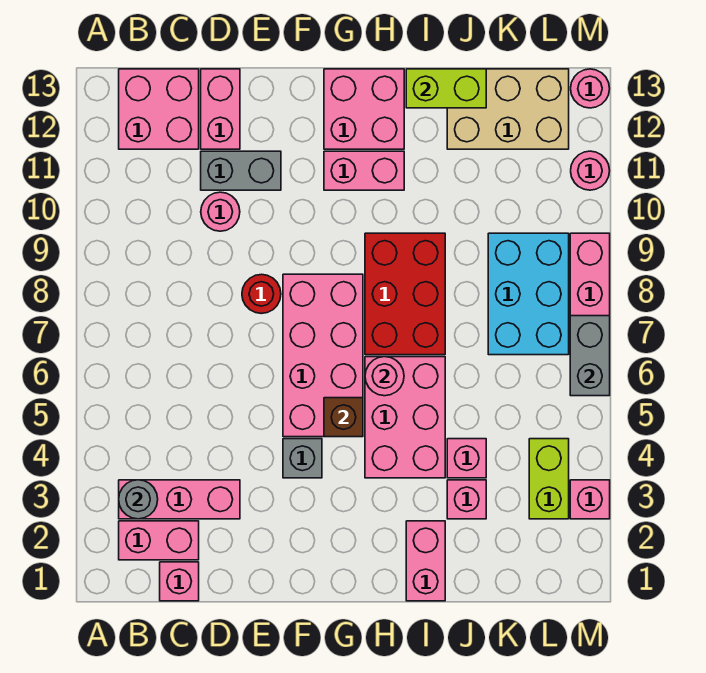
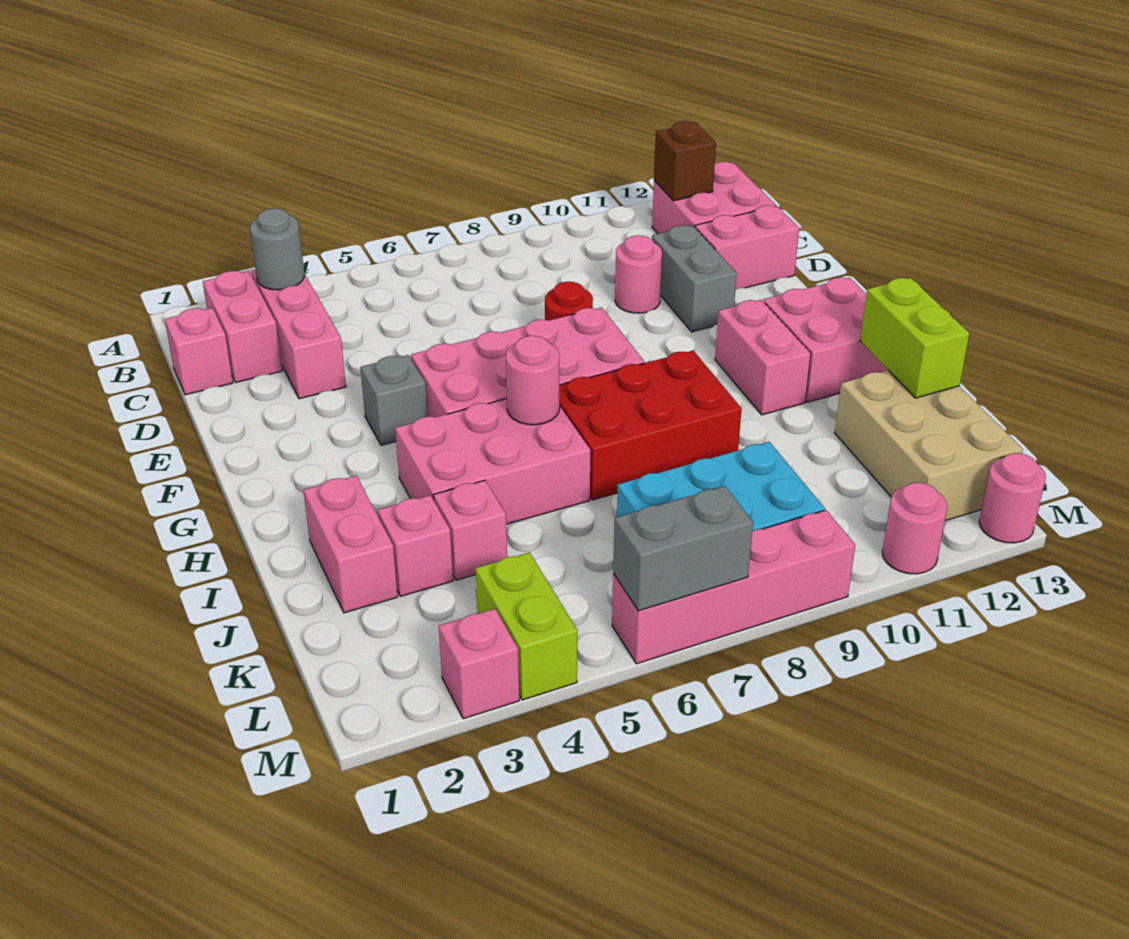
brown 1x1 brick [324,398,363,437] -> brown 1x1 brick moved to [654,121,716,201]
pink 1x2 brick [406,521,445,601] -> pink 1x2 brick turned to [303,476,398,613]
lime 1x2 brick [529,439,569,519] -> lime 1x2 brick turned to [475,553,577,700]

